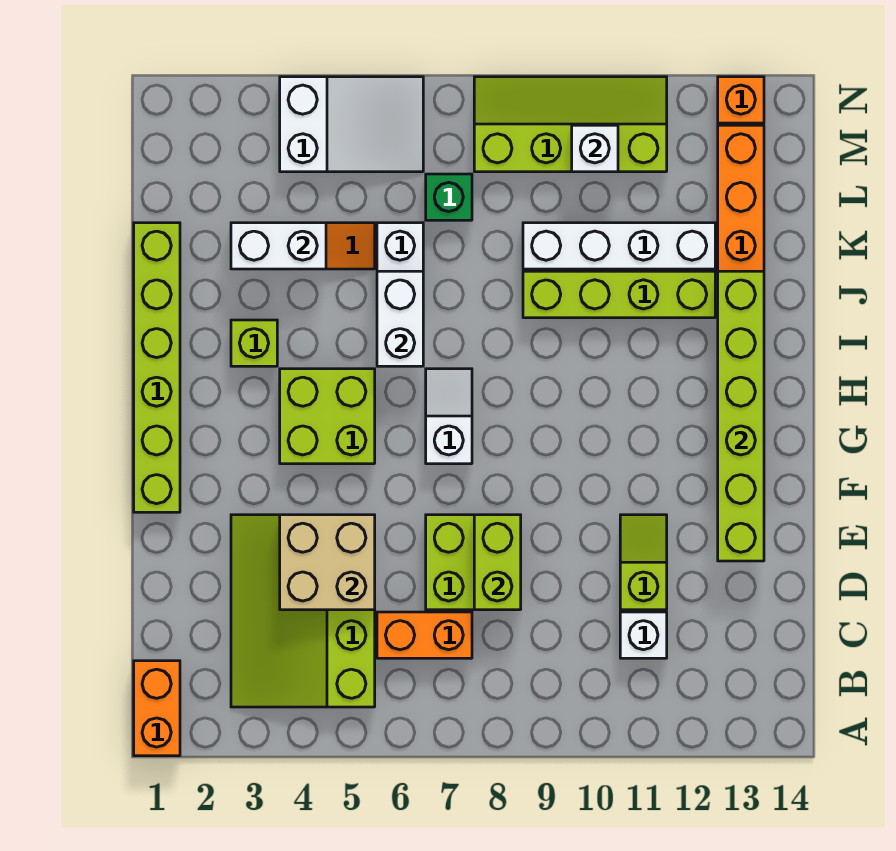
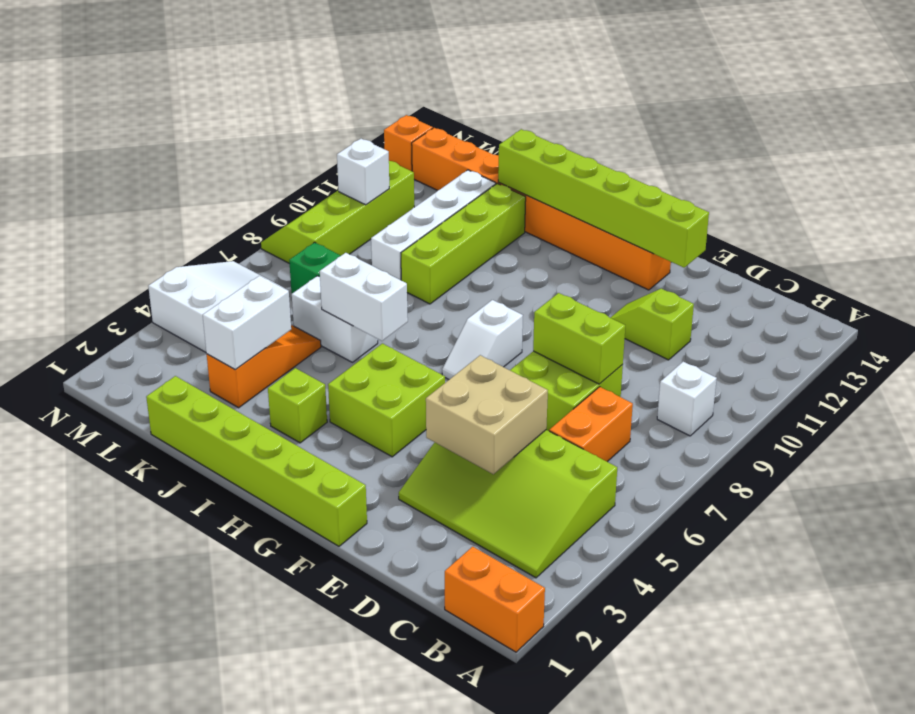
white 1x1 brick [620,612,667,658] -> white 1x1 brick moved to [657,362,717,436]
white 1x2 slope [426,369,472,464] -> white 1x2 slope turned to [442,300,523,379]

